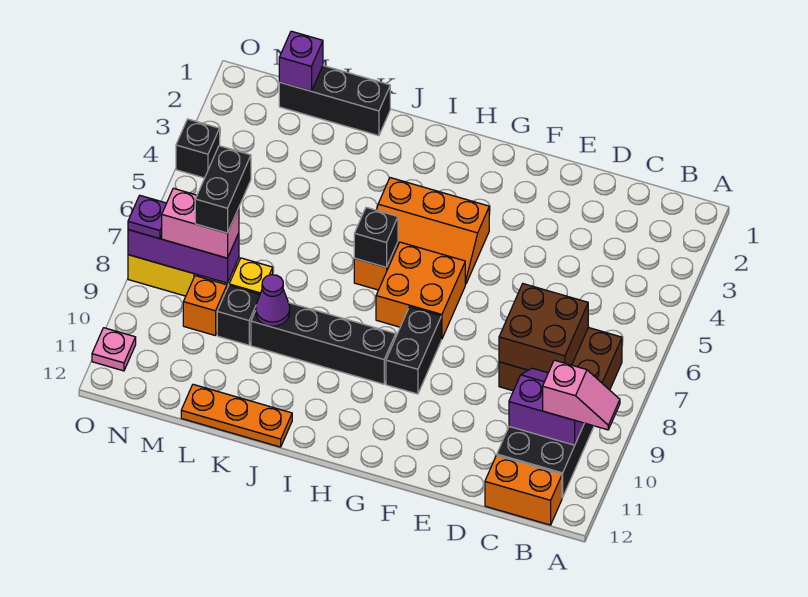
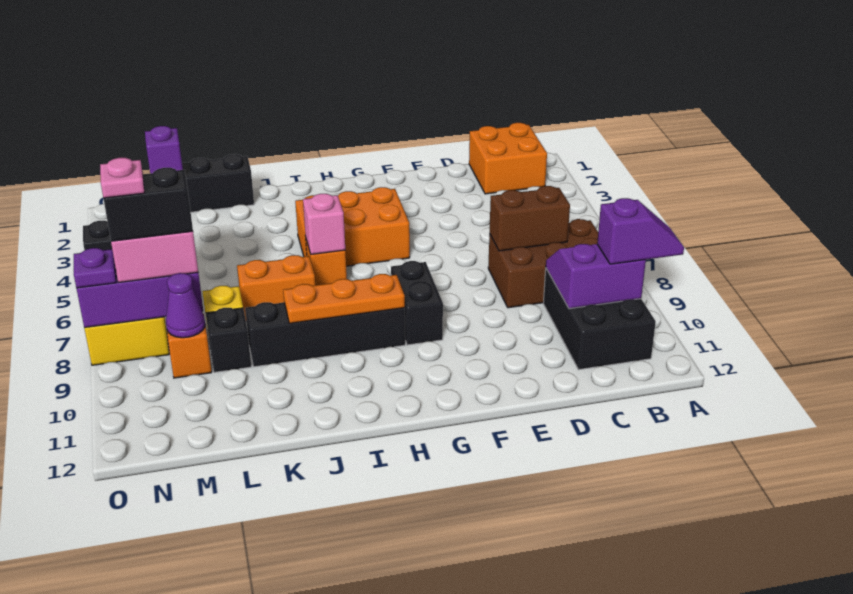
pink 1x2 slope [543,360,620,430] -> purple 1x2 slope [597,198,684,264]
orange 1x2 brick [485,455,562,525] -> orange 1x2 brick moved to [237,255,315,321]
brown 2x2 brick [499,284,588,373] -> brown 1x2 brick [490,186,570,251]
orange 2x3 slope [377,178,489,284] -> orange 2x3 brick [295,187,410,266]
orange 2x2 brick [376,242,465,339] -> orange 2x2 brick moved to [469,123,547,194]
black 1x1 brick [354,207,398,267] -> pink 1x1 brick [303,194,345,254]
orange 1x3 plate [181,384,292,447] -> orange 1x3 plate moved to [283,274,405,323]
purple 1x1 cone [256,275,290,326] -> purple 1x1 cone moved to [166,273,205,338]
black 1x2 brick [195,146,251,233] -> black 1x2 brick turned to [103,168,193,241]
pink 1x1 plate [92,328,136,371] -> pink 1x1 plate moved to [100,158,145,198]

